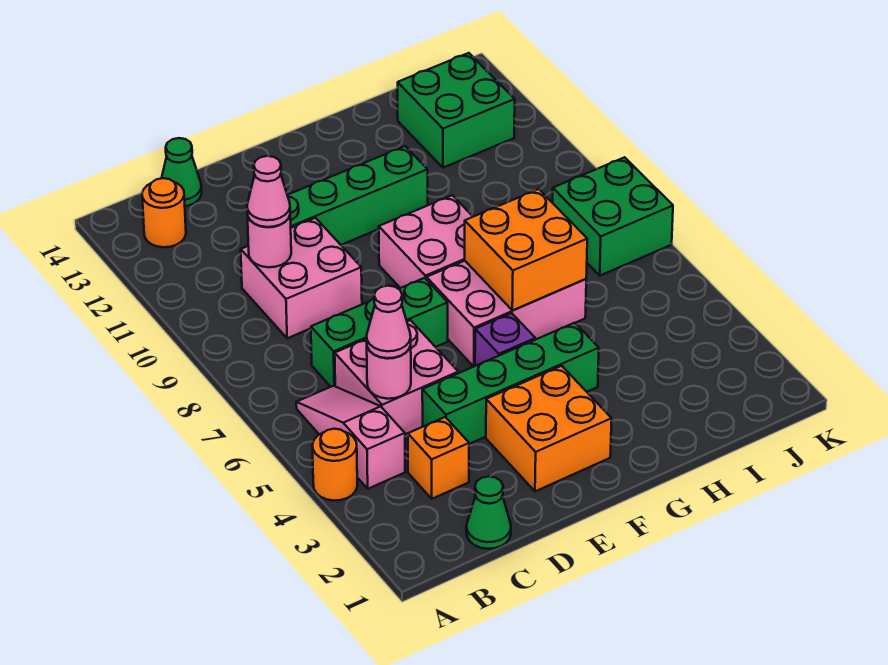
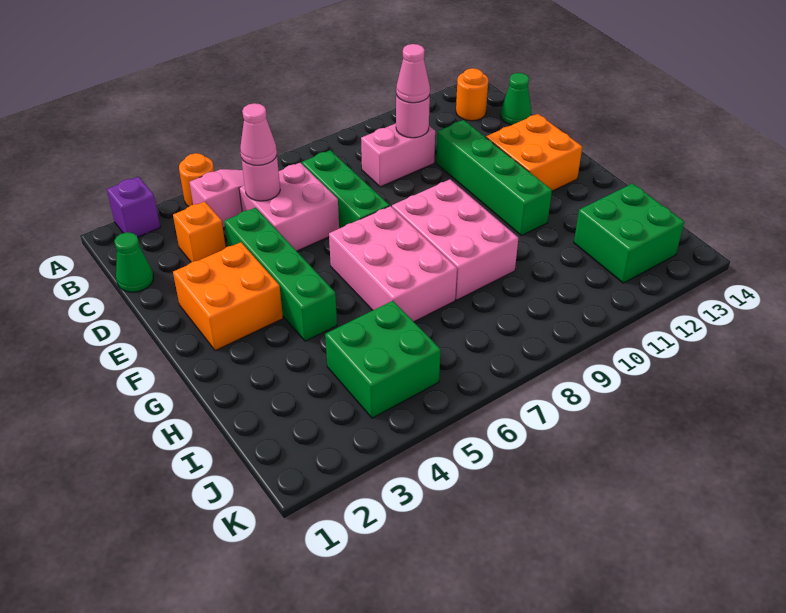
pink 2x2 brick [241,218,362,338] -> pink 1x2 brick [361,124,435,187]
purple 1x1 brick [475,313,535,366] -> purple 1x1 brick moved to [107,177,160,237]
pink 2x2 brick [379,195,473,288] -> pink 2x3 brick [392,180,518,300]
orange 2x2 brick [465,189,587,310] -> orange 2x2 brick moved to [486,114,582,191]
green 2x2 brick [553,157,673,276] -> green 2x2 brick moved to [325,301,441,418]

